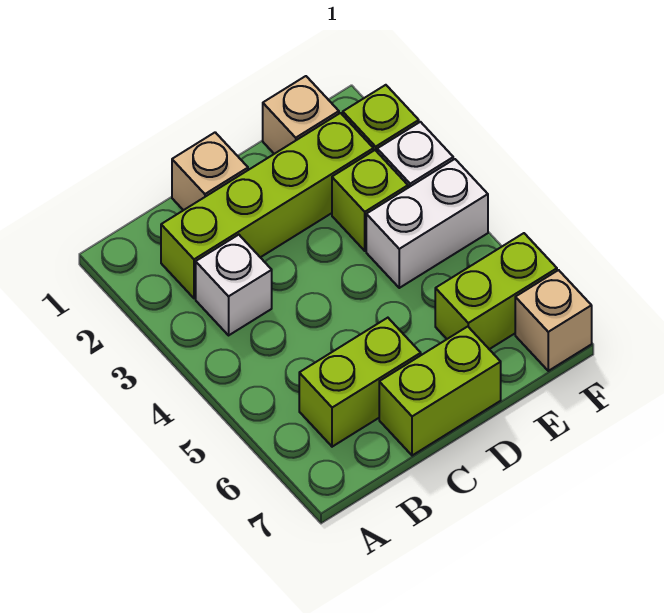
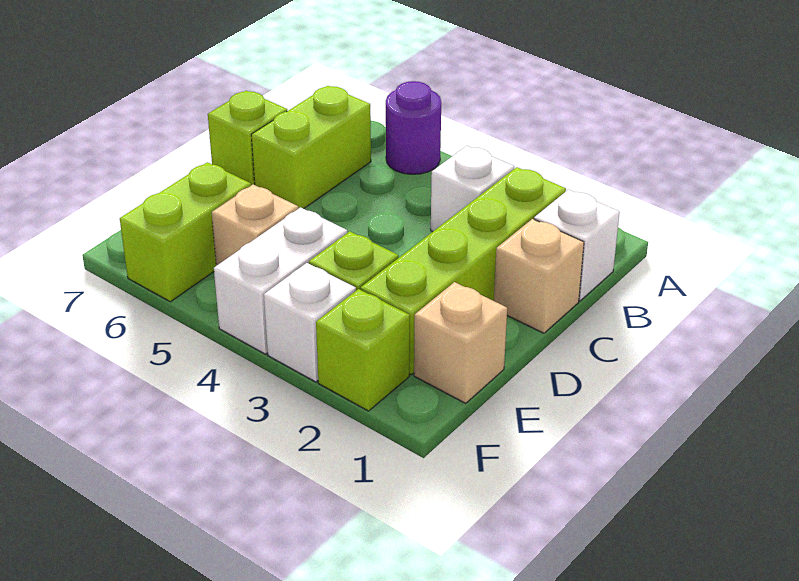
none -> purple 1x1 round brick [386,81,441,174]
none -> white 1x1 brick [534,189,620,301]
lime 1x2 brick [379,327,501,456] -> lime 1x1 brick [208,91,287,185]
tan 1x1 brick [515,270,592,371] -> tan 1x1 brick moved to [212,185,298,266]

